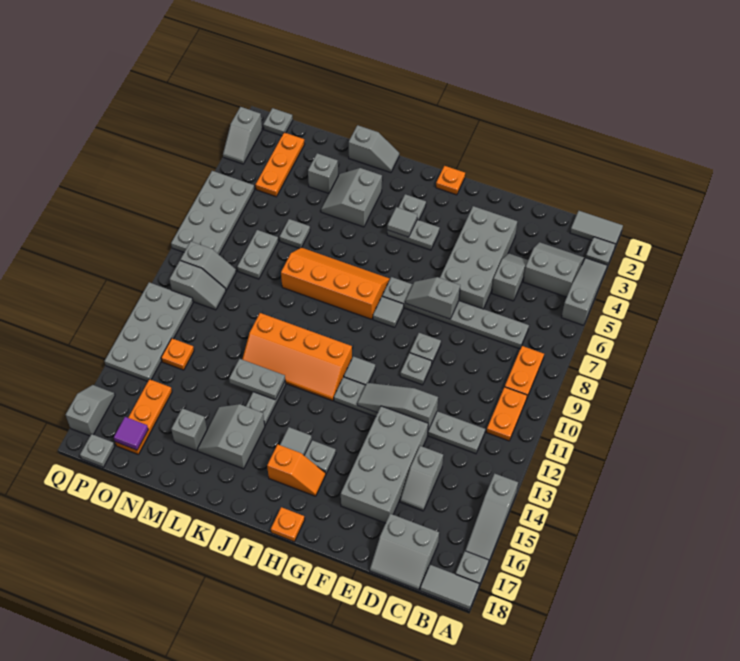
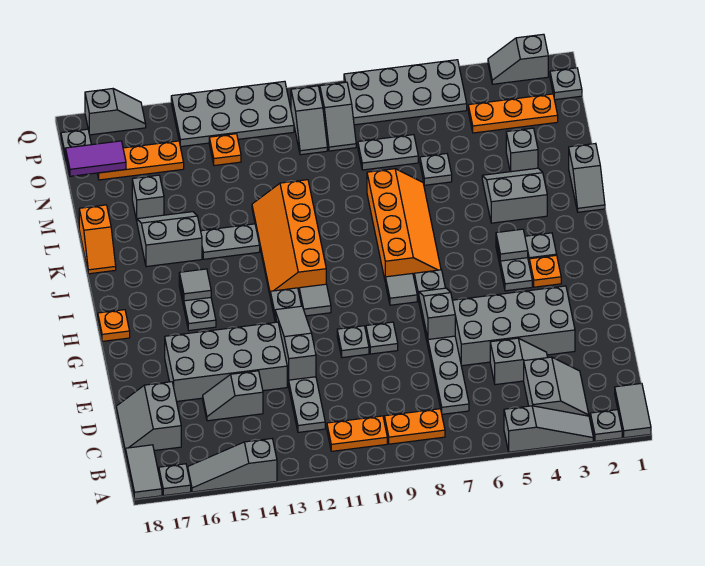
orange 1x1 plate [436,166,465,195] -> orange 1x1 plate moved to [529,255,561,287]
orange 1x2 slope [267,444,326,496] -> orange 1x2 slope moved to [79,205,116,274]
grey 1x2 plate [229,359,285,400] -> none
purple 1x1 tile [114,417,148,450] -> purple 1x2 tile [65,141,126,176]

